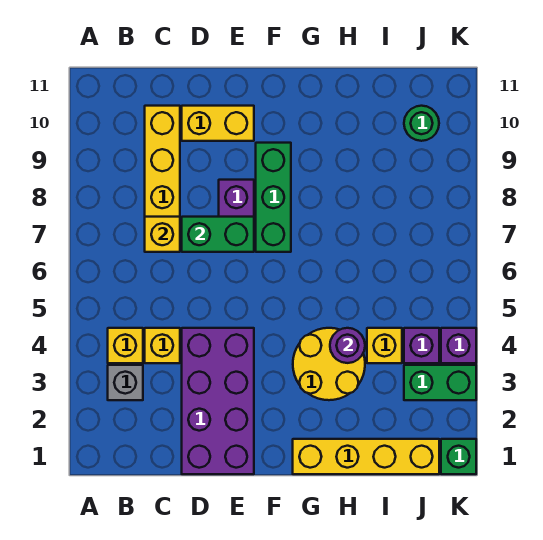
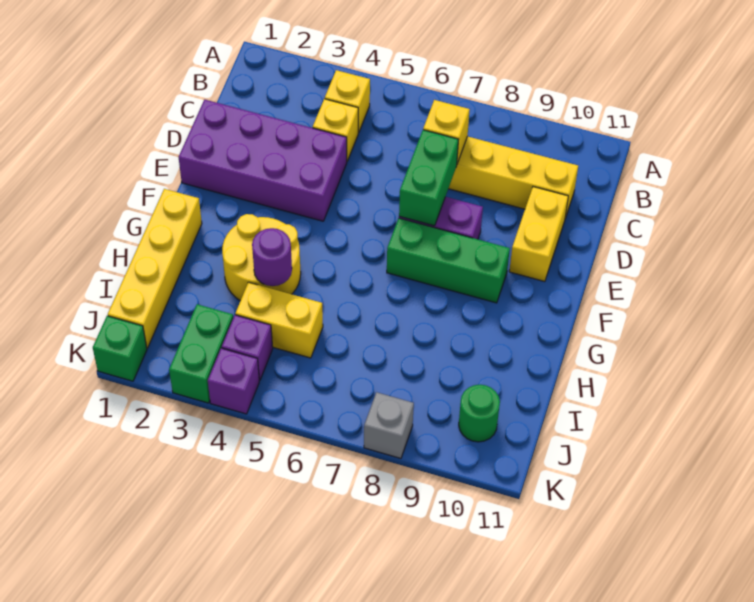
grey 1x1 brick [108,365,143,400] -> grey 1x1 brick moved to [364,392,414,458]
yellow 1x1 brick [367,328,402,363] -> yellow 1x2 brick [235,282,323,358]

